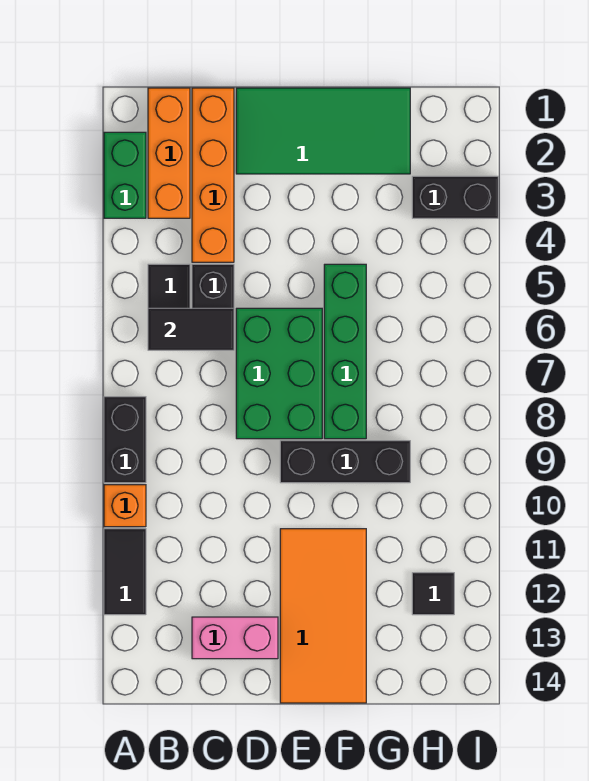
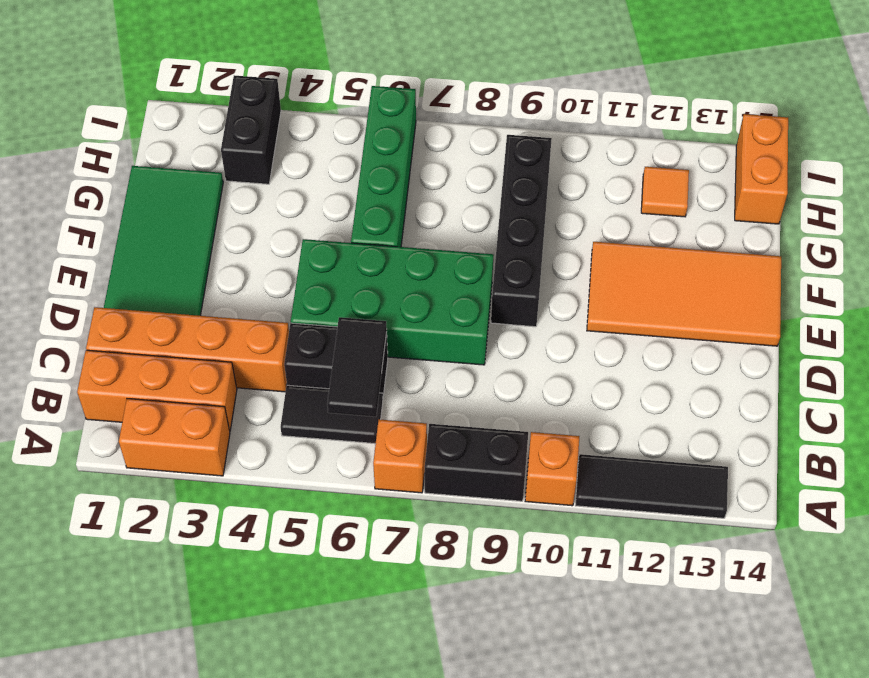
green 1x2 brick [104,132,146,218] -> orange 1x2 brick [119,399,230,476]
none -> orange 1x1 brick [373,419,427,493]
black 1x2 tile [104,529,146,615] -> black 1x3 tile [575,454,728,518]
pink 1x2 brick [192,617,278,659] -> none
green 2x3 brick [236,308,322,439] -> green 2x4 brick [291,239,494,365]
black 1x3 brick [280,441,410,483] -> black 1x4 brick [491,135,552,327]
green 1x4 brick [324,264,366,439] -> green 1x4 brick turned to [351,86,416,247]
black 1x1 tile [412,573,454,615] -> orange 1x1 tile [641,167,689,217]
none -> orange 1x2 brick [735,114,788,224]

